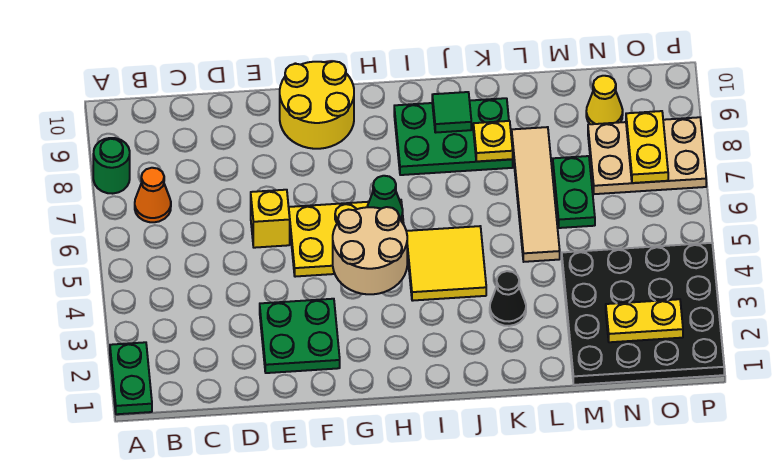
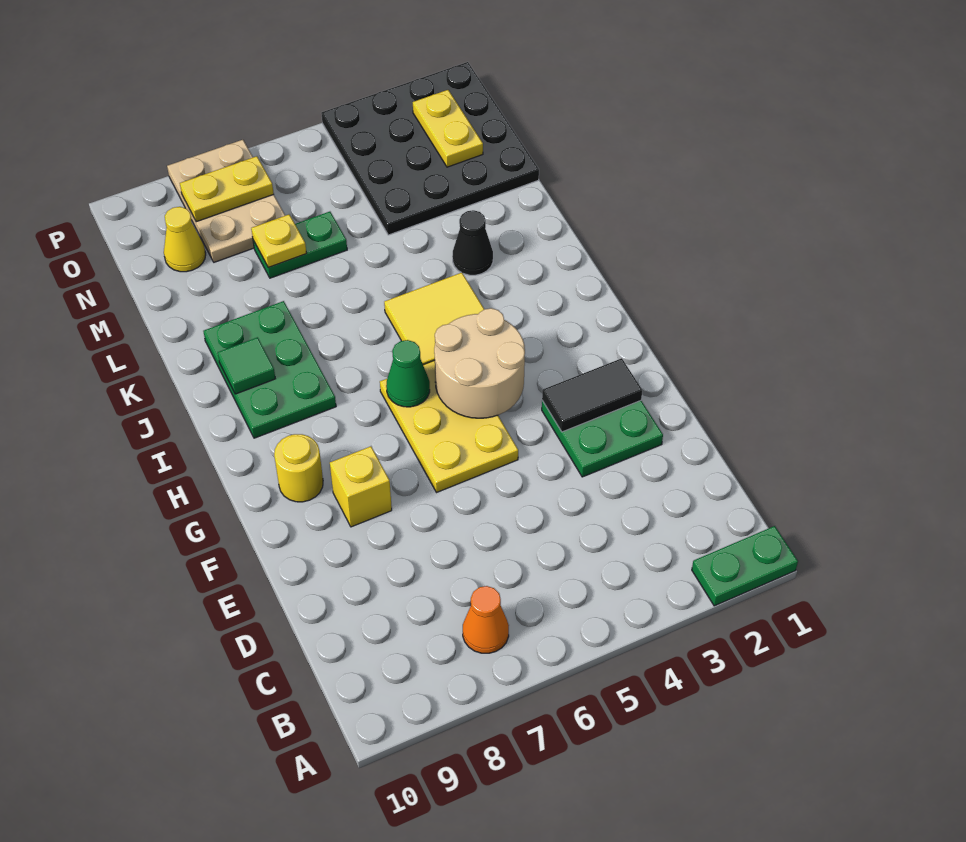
green 1x1 round brick [93,138,130,194] -> none
yellow 1x1 brick [251,190,290,248] -> yellow 1x1 brick moved to [330,446,392,527]
none -> black 1x2 tile [542,358,642,432]
yellow 2x2 round brick [280,61,354,149] -> yellow 1x1 round brick [274,434,323,502]
yellow 1x1 plate [473,121,513,161] -> yellow 1x1 plate moved to [251,215,307,267]
tan 1x4 tile [512,127,560,262] -> none

